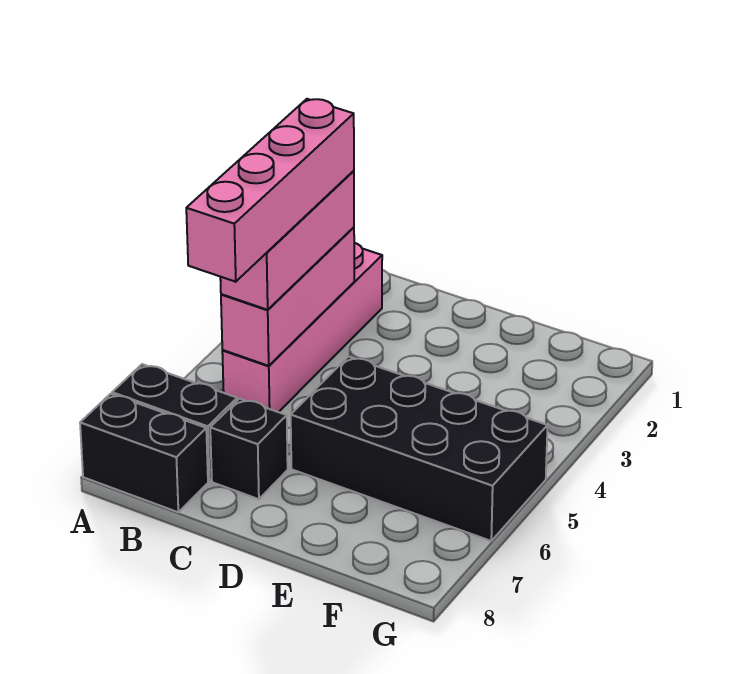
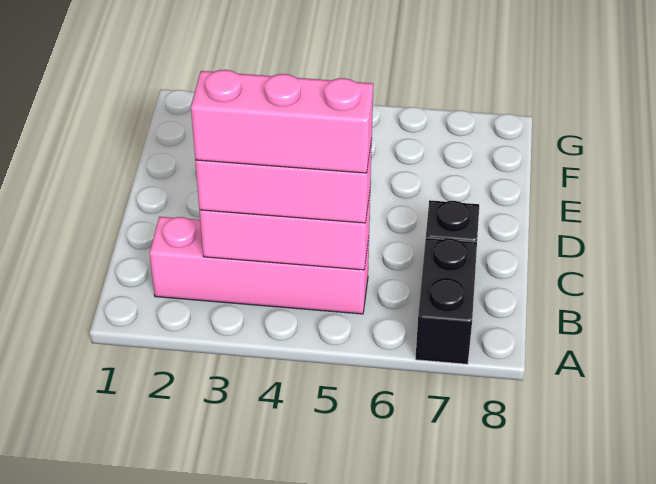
black 1x2 brick [80,394,208,512] -> none
pink 1x4 brick [186,99,354,282] -> pink 1x3 brick [191,70,373,173]
black 2x4 brick [291,357,548,541] -> none

